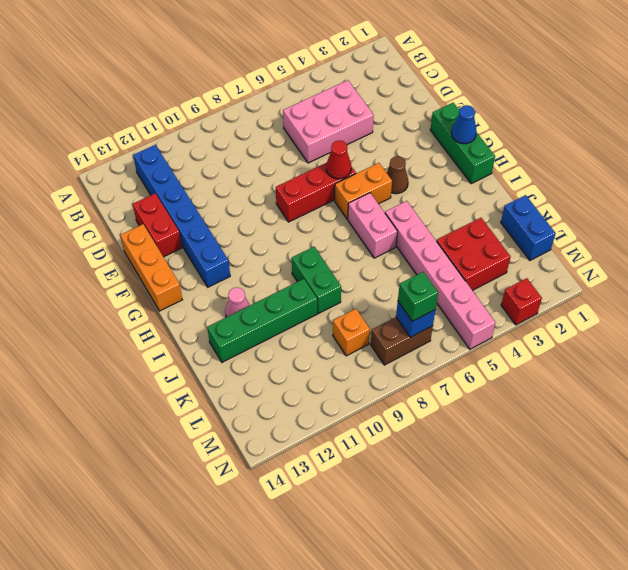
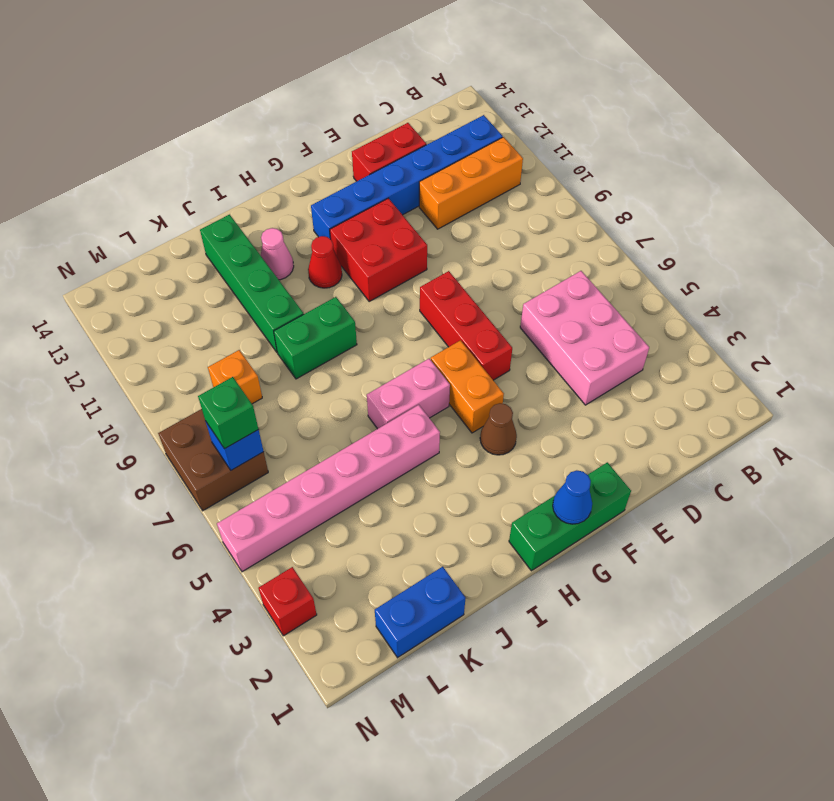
orange 1x3 brick [120,224,182,311] -> orange 1x3 brick moved to [419,137,523,229]
red 1x1 cone [326,140,351,179] -> red 1x1 cone moved to [308,236,342,288]
red 2x2 brick [437,218,511,291] -> red 2x2 brick moved to [330,198,427,301]
brown 1x2 brick [371,317,433,365] -> brown 2x2 brick [158,409,268,511]

